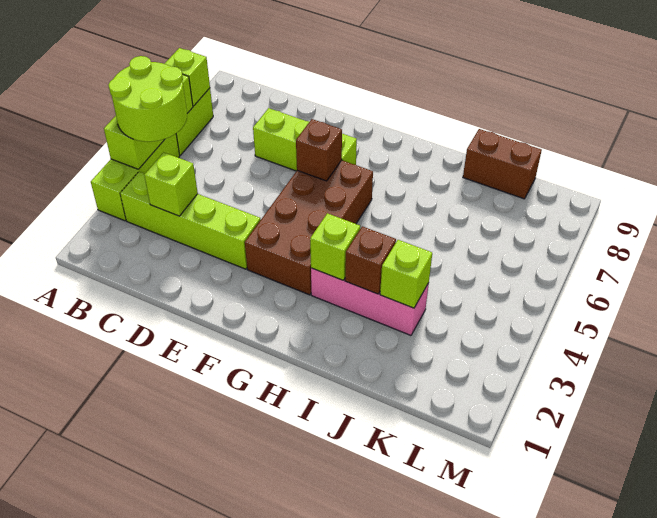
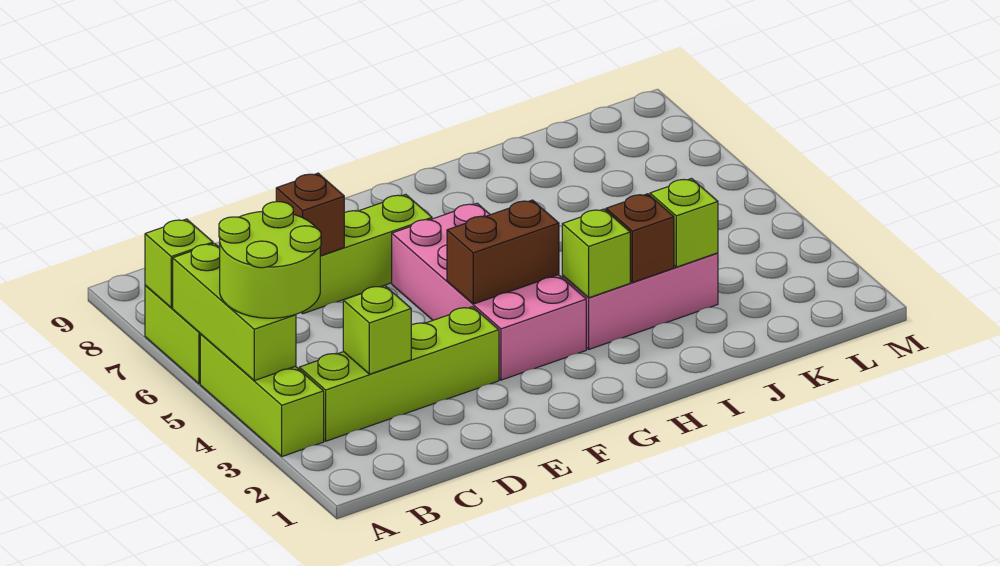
brown 2x4 brick [245,160,373,295] -> pink 2x4 brick [392,203,586,380]
brown 1x1 brick [296,119,342,181] -> brown 1x1 brick moved to [276,173,344,256]
brown 1x2 brick [463,129,542,199] -> brown 1x2 brick moved to [447,200,559,304]

